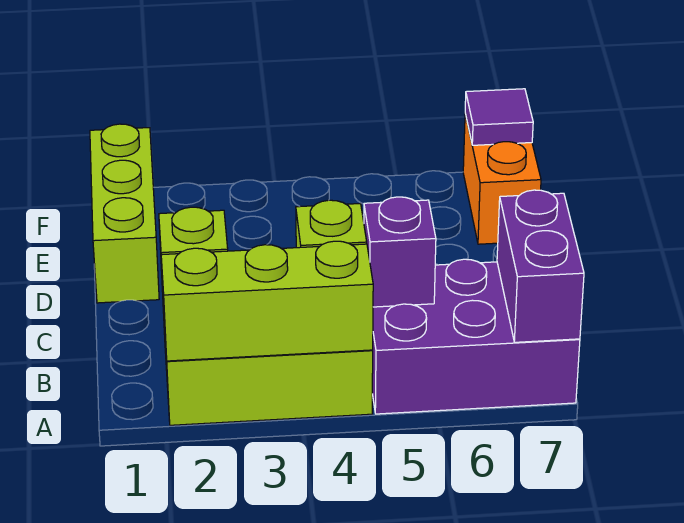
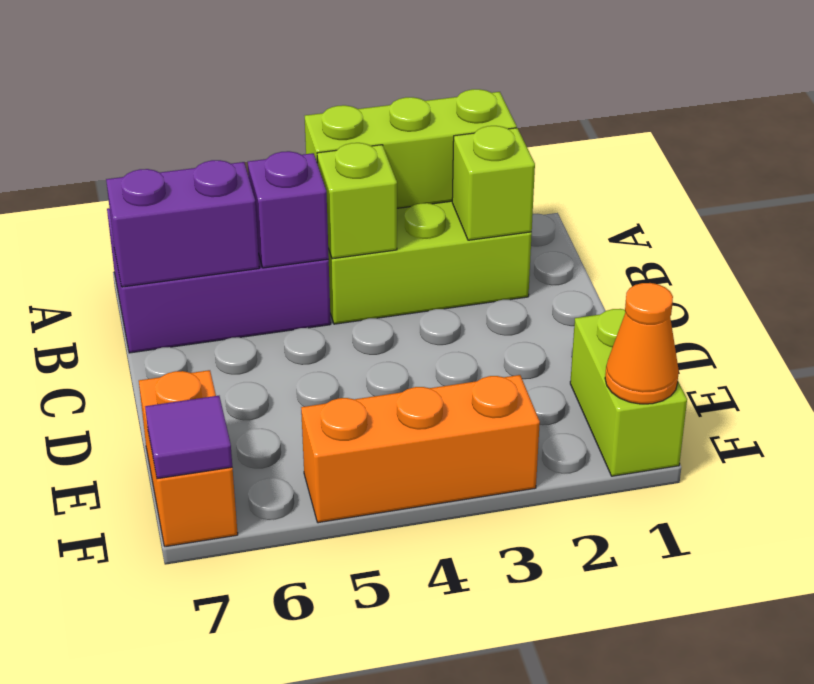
purple 1x2 brick [497,190,584,342] -> purple 1x2 brick turned to [106,160,259,287]
lime 1x3 brick [90,124,159,303] -> lime 1x2 brick [570,309,687,476]
none -> orange 1x1 cone [605,283,679,404]
none -> orange 1x3 brick [301,375,540,523]

